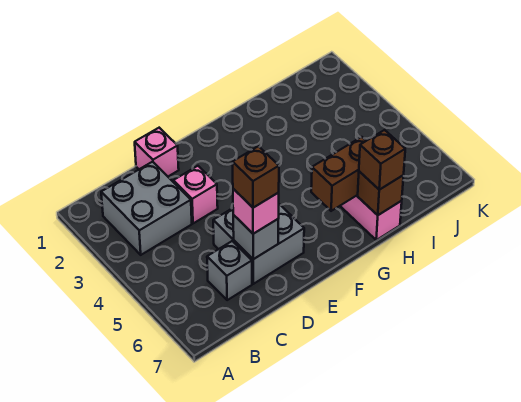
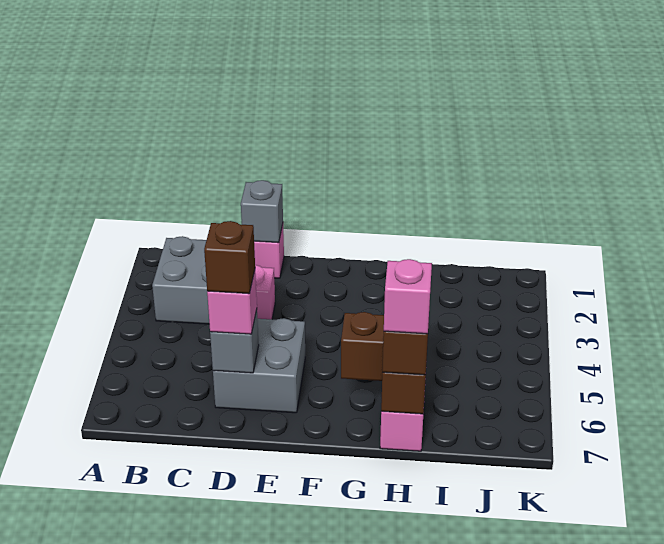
grey 1x1 brick [207,241,252,300] -> grey 1x1 brick moved to [241,180,283,243]
none -> pink 1x1 brick [384,259,432,334]

